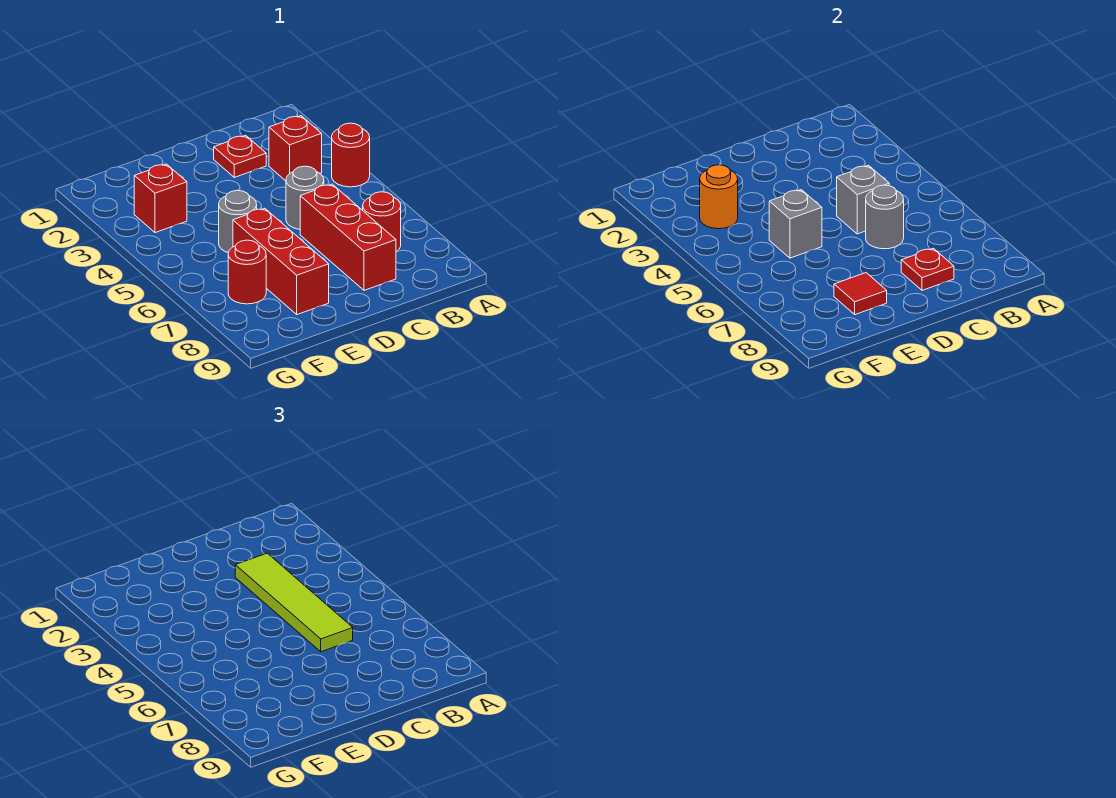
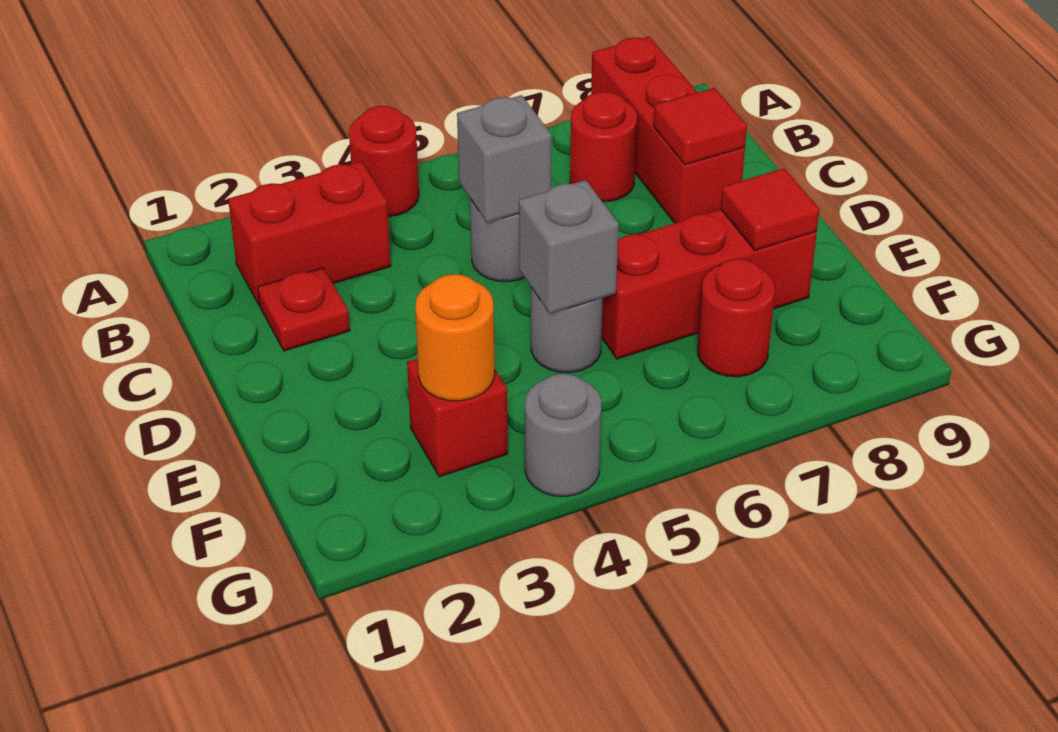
red 1x1 brick [269,116,322,181] -> red 1x2 brick [228,162,391,306]
lime 1x4 tile [235,553,353,652] -> none
red 1x3 brick [300,184,396,290] -> red 1x3 brick turned to [591,36,745,223]
grey 1x1 round brick [866,185,904,249] -> grey 1x1 round brick moved to [525,374,602,496]
red 1x1 plate [901,248,954,290] -> red 1x1 tile [654,88,747,165]

